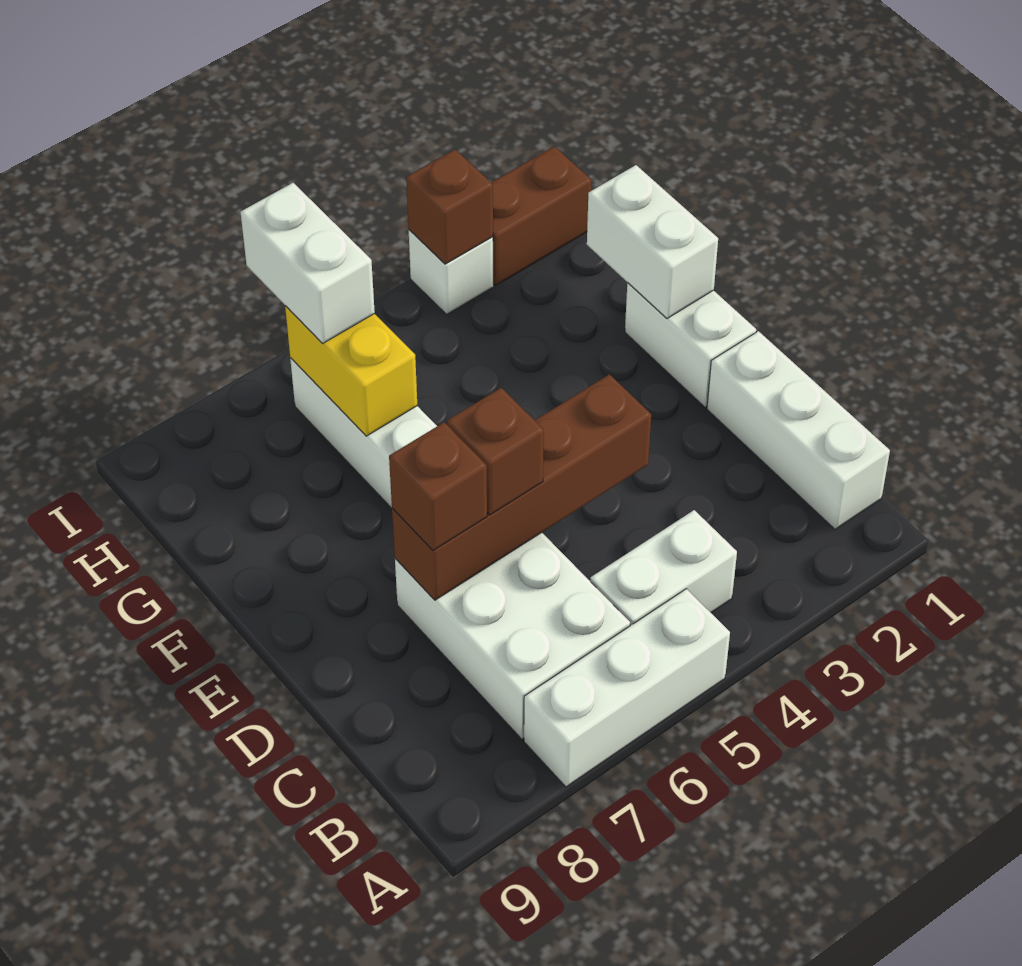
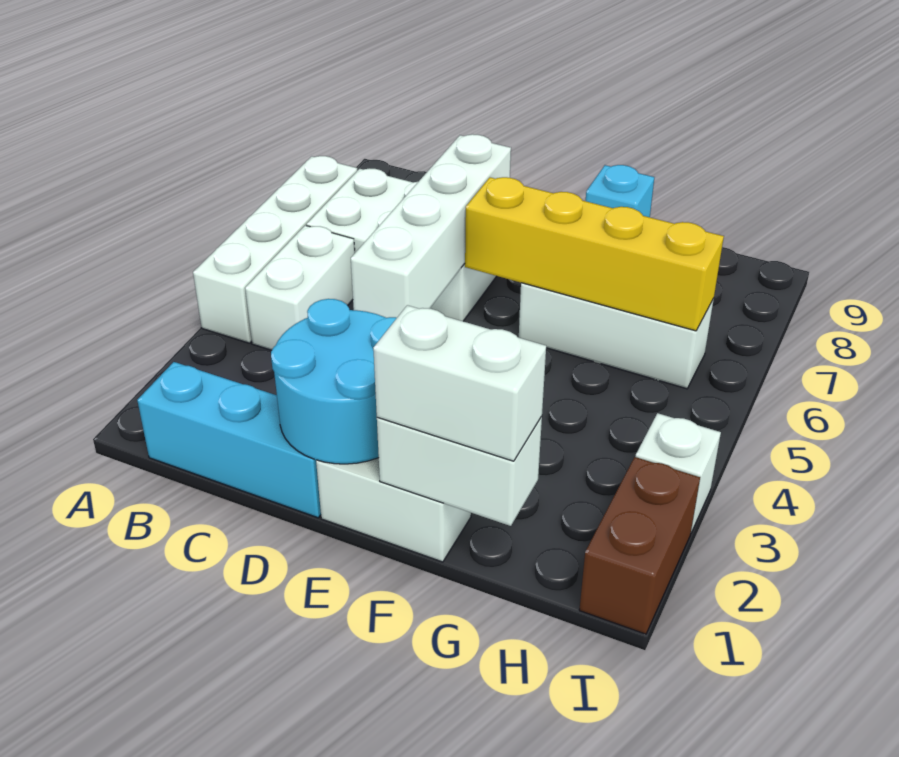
white 1x3 brick [524,589,730,787] -> white 1x4 brick [193,156,357,343]
white 1x3 brick [707,331,890,529] -> cyan 1x3 brick [137,362,321,518]
none -> cyan 2x2 round brick [271,299,396,464]
brown 1x4 brick [392,374,651,600] -> white 1x4 brick [351,134,511,318]
brown 1x1 brick [447,388,544,515] -> none
brown 1x1 brick [389,422,487,551] -> none
none -> cyan 1x1 brick [586,165,654,217]
yellow 1x2 brick [285,306,417,436] -> yellow 1x4 brick [465,177,724,331]
white 1x2 brick [240,183,375,344] -> white 1x2 brick moved to [373,305,546,461]
brown 1x1 brick [406,150,493,264] -> none

